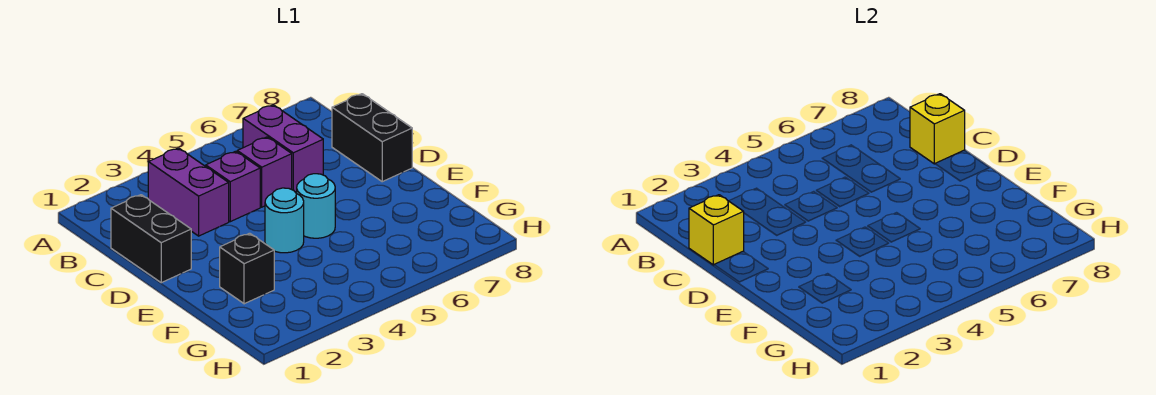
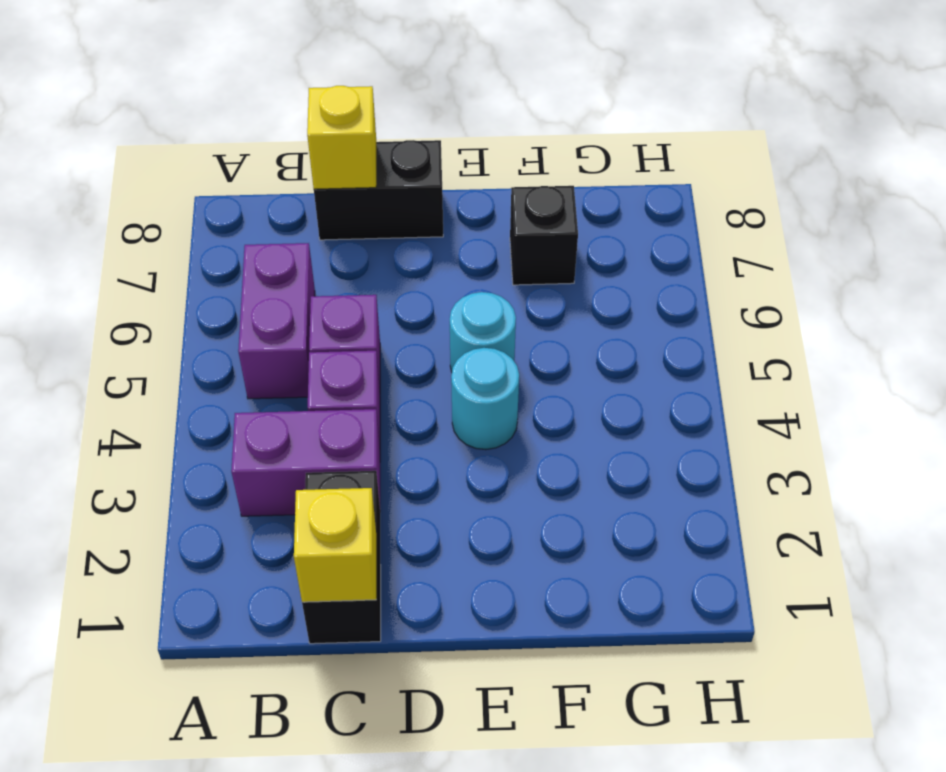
purple 1x2 brick [243,105,323,192] -> purple 1x2 brick turned to [238,243,315,399]
black 1x2 brick [111,195,191,283] -> black 1x2 brick turned to [302,471,381,644]
black 1x1 brick [220,233,274,304] -> black 1x1 brick moved to [510,186,578,285]

